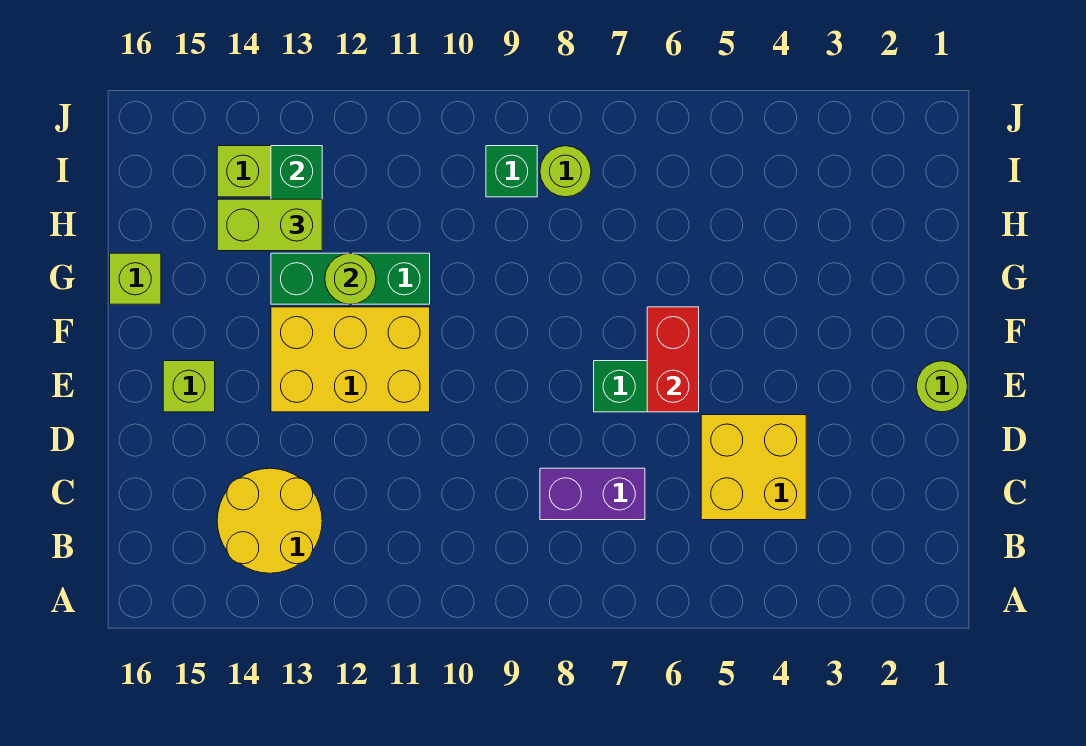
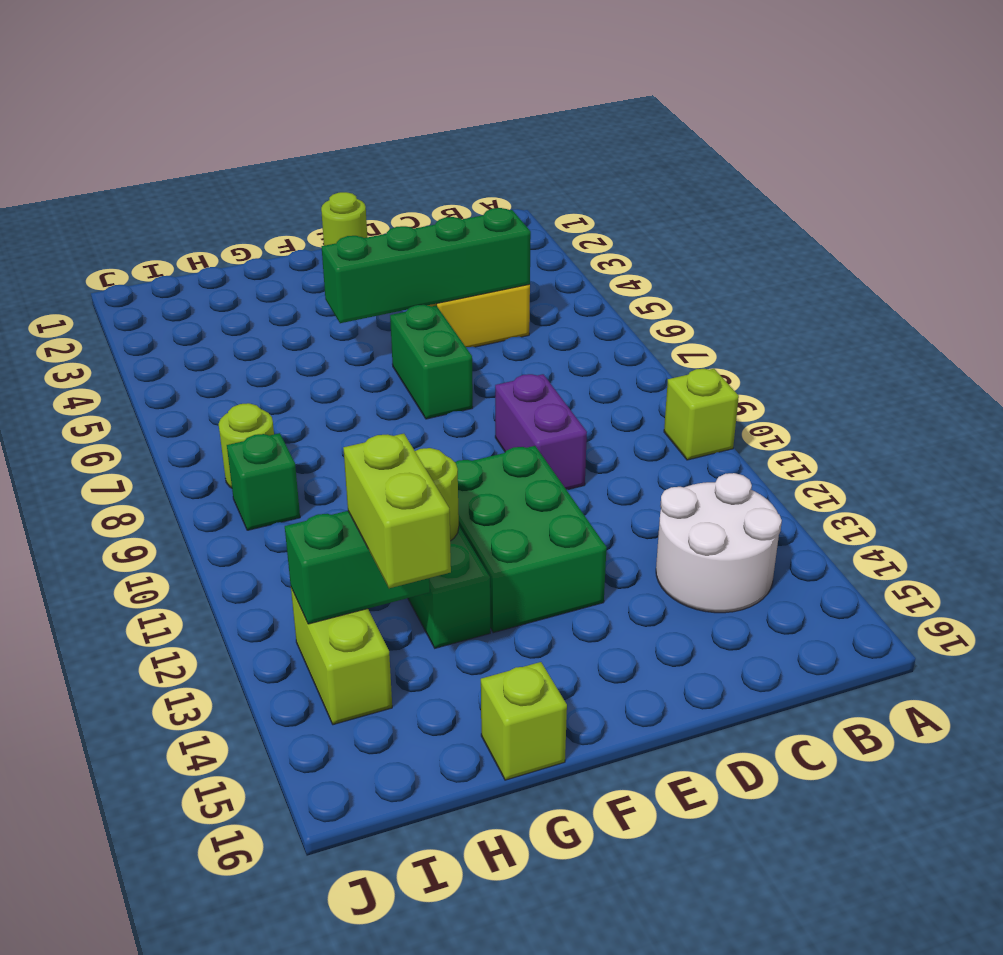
yellow 2x2 round brick [217,468,322,573] -> white 2x2 round brick [656,473,782,613]
none -> green 1x4 brick [322,208,531,323]
purple 1x2 brick [540,468,645,520] -> purple 1x2 brick moved to [495,374,587,490]
red 1x2 brick [647,307,699,412] -> none
yellow 2x3 brick [271,307,430,412] -> green 2x3 brick [455,446,607,633]
lime 1x1 brick [163,361,215,412] -> lime 1x1 brick moved to [664,369,739,460]

